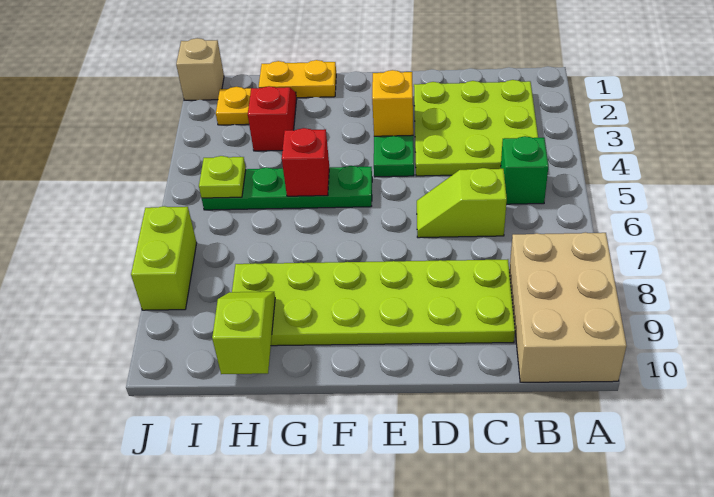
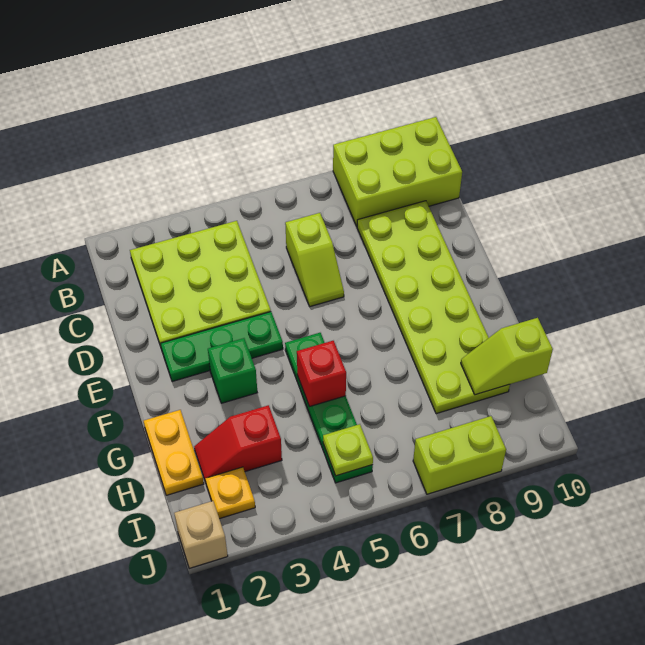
tan 2x3 brick [509,232,627,382] -> lime 2x3 brick [333,117,462,226]
green 1x1 brick [501,136,548,204] -> green 1x1 brick moved to [208,338,257,403]
yellow 1x1 brick [372,70,413,136] -> none

